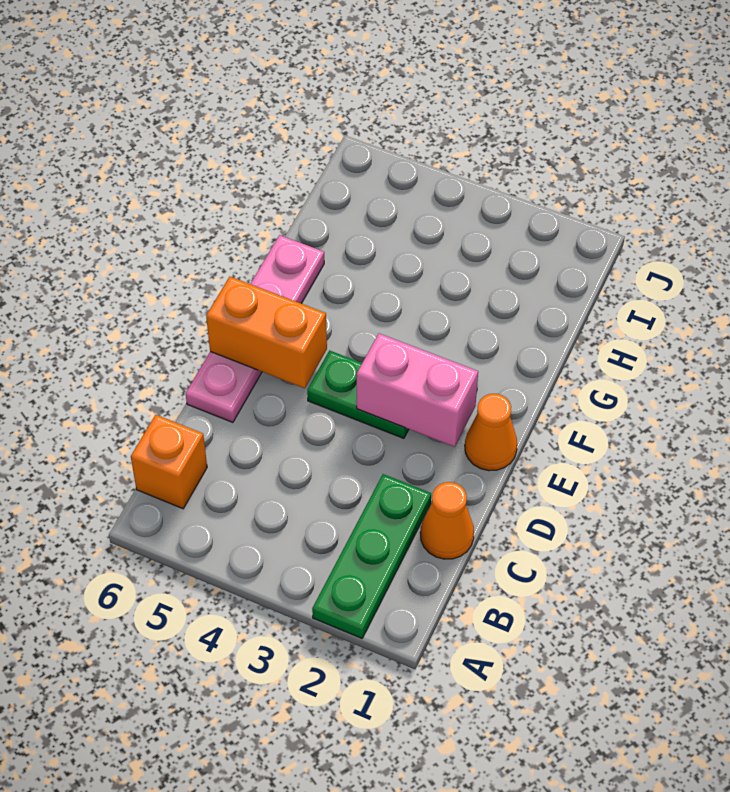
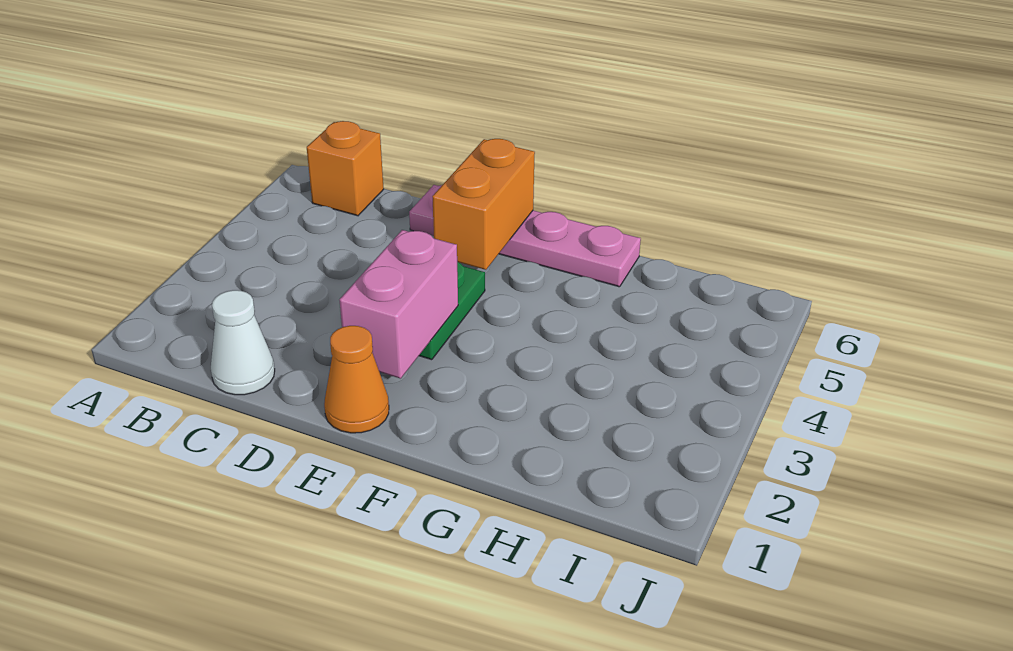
green 1x3 plate [312,474,431,638] -> none
orange 1x1 cone [420,482,474,559] -> white 1x1 cone [211,290,275,395]

